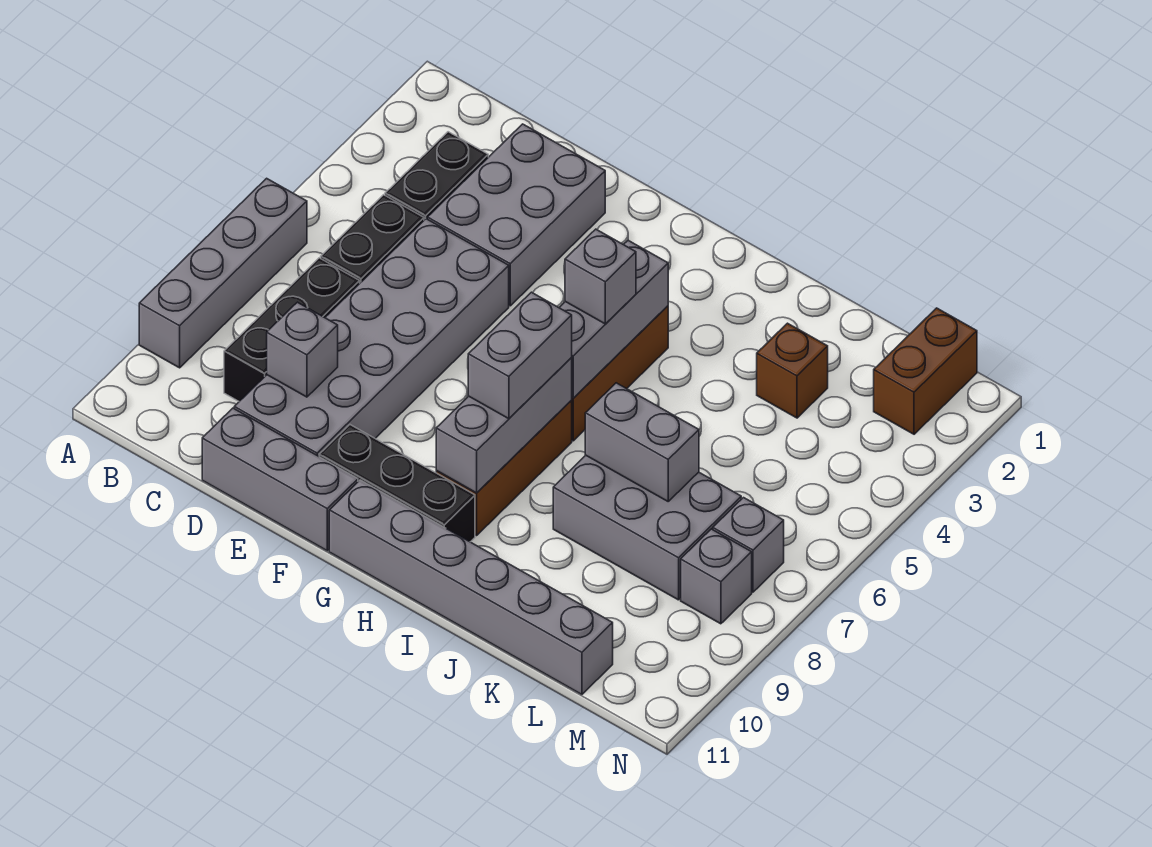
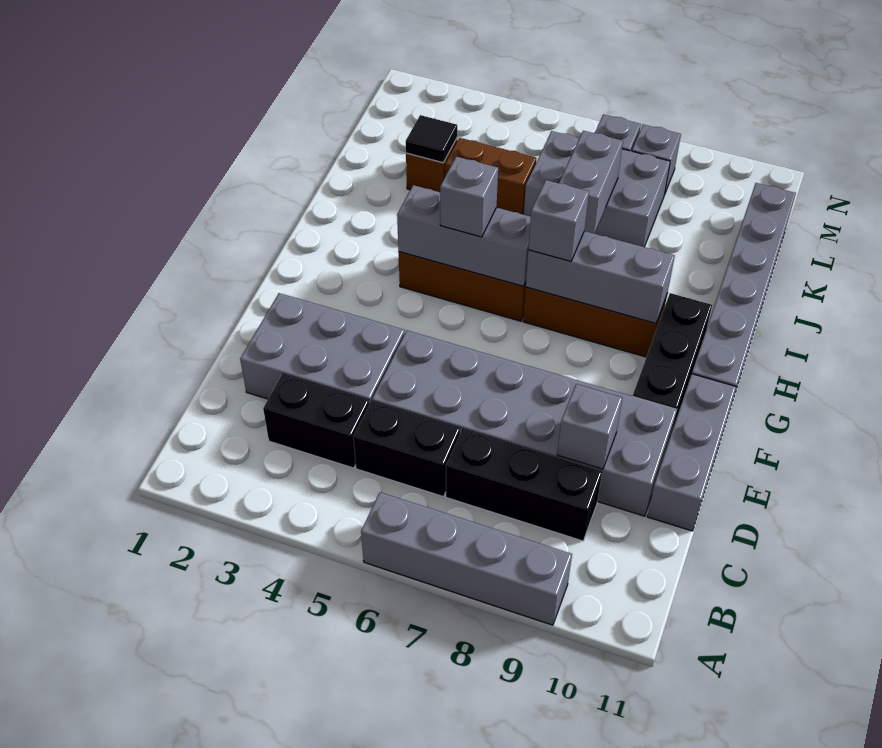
grey 1x2 brick [468,292,572,419] -> grey 1x1 brick [528,180,589,261]
grey 2x3 brick [553,456,741,600] -> grey 2x3 brick turned to [524,131,670,247]
none -> black 1x1 tile [406,115,457,163]
brown 1x2 brick [874,308,977,434] -> brown 1x2 brick moved to [445,138,536,215]

